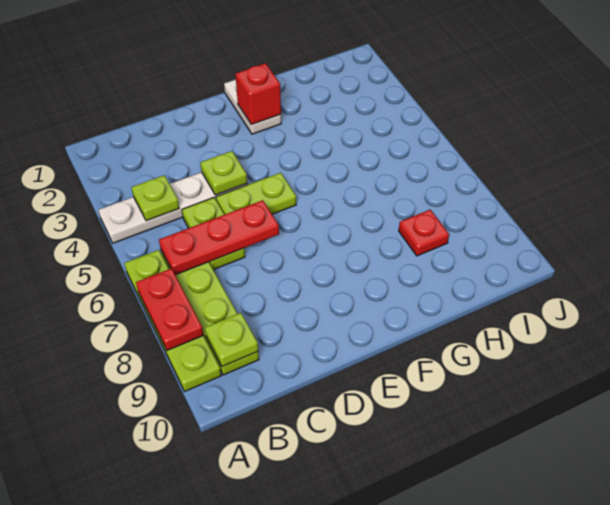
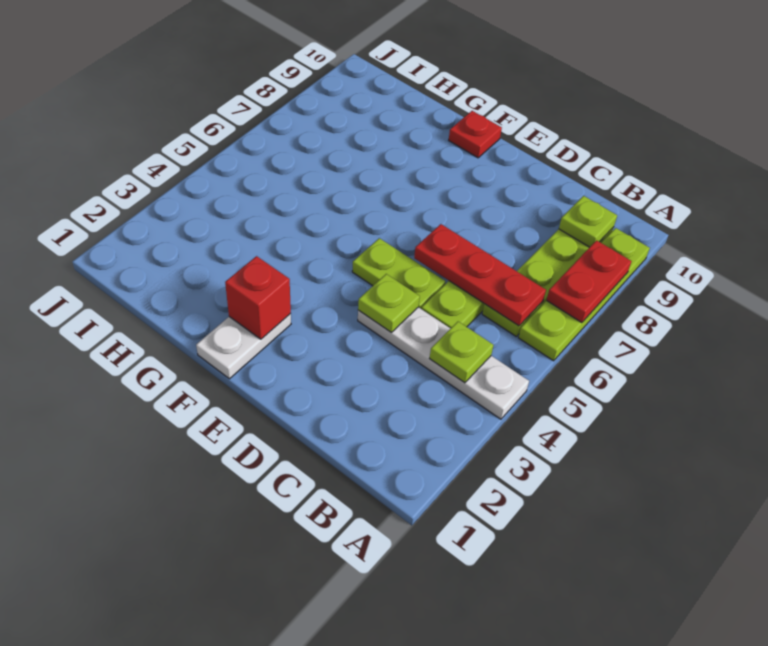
red 1x1 plate [399,210,449,256] -> red 1x1 plate moved to [449,111,502,158]

